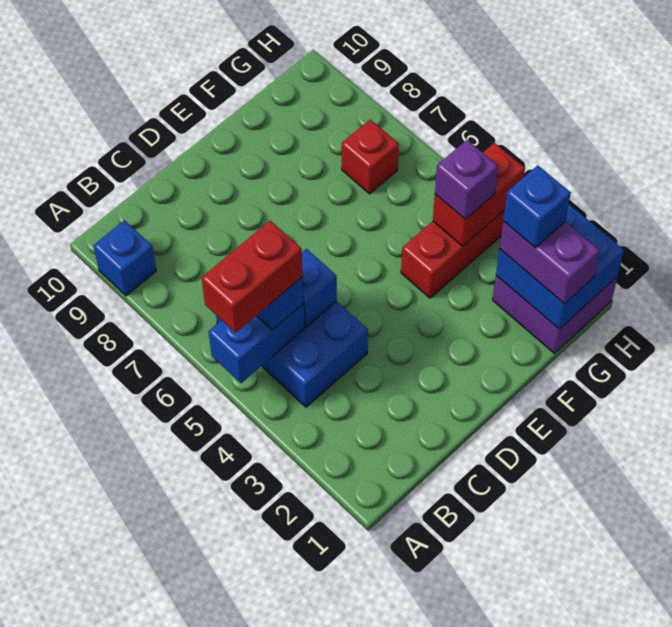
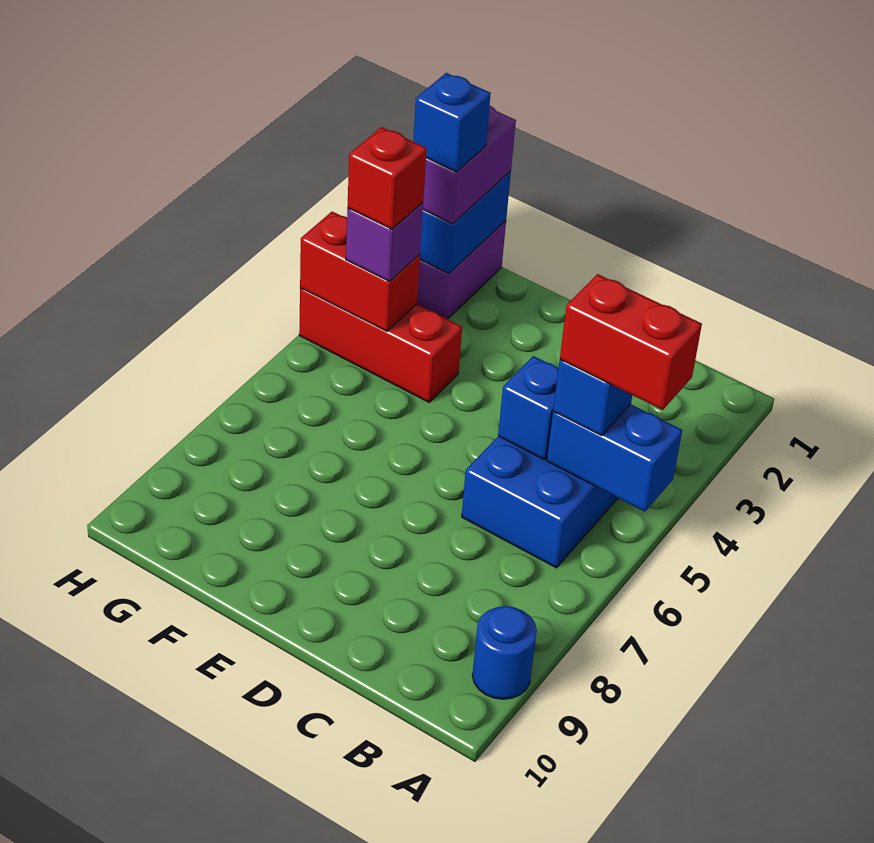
blue 1x1 brick [93,220,156,296] -> blue 1x1 round brick [472,606,537,699]
red 1x1 brick [342,119,399,194] -> red 1x1 brick moved to [347,127,427,229]

